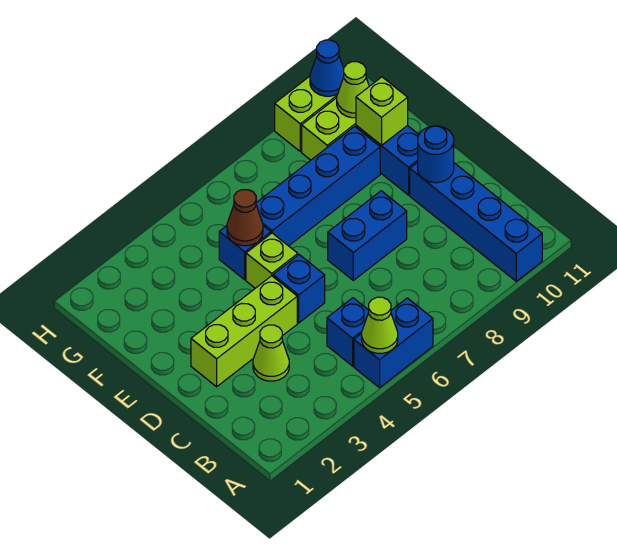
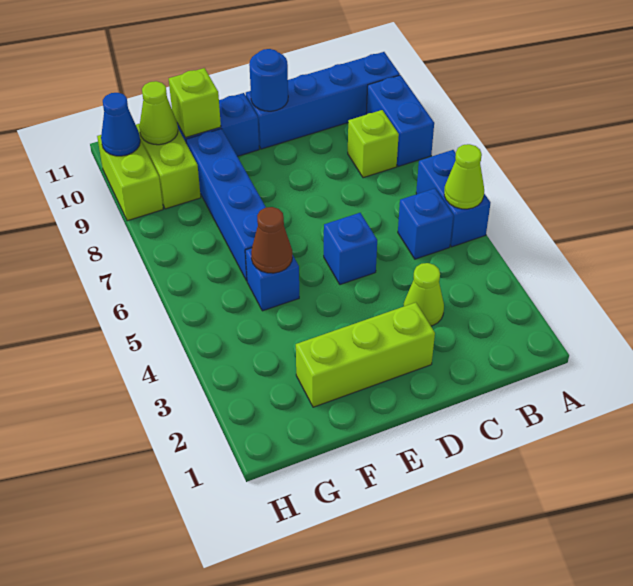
lime 1x3 brick [191,276,297,387] -> lime 1x3 brick turned to [296,302,435,407]
blue 1x2 brick [328,191,407,280] -> blue 1x2 brick moved to [366,75,434,166]
lime 1x1 brick [246,233,298,288] -> lime 1x1 brick moved to [348,110,399,178]

